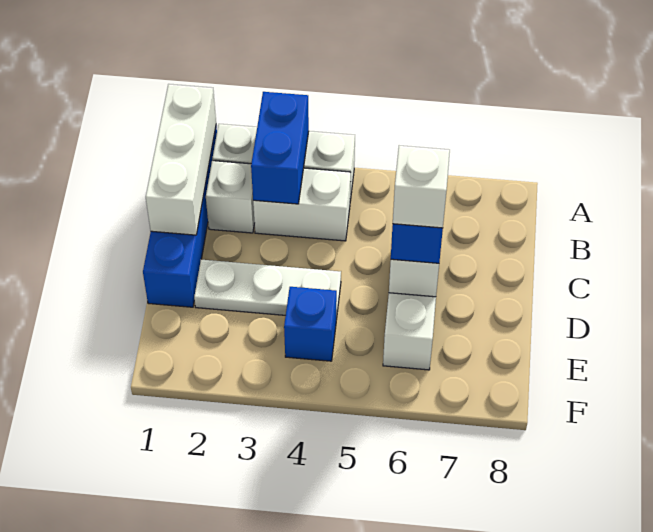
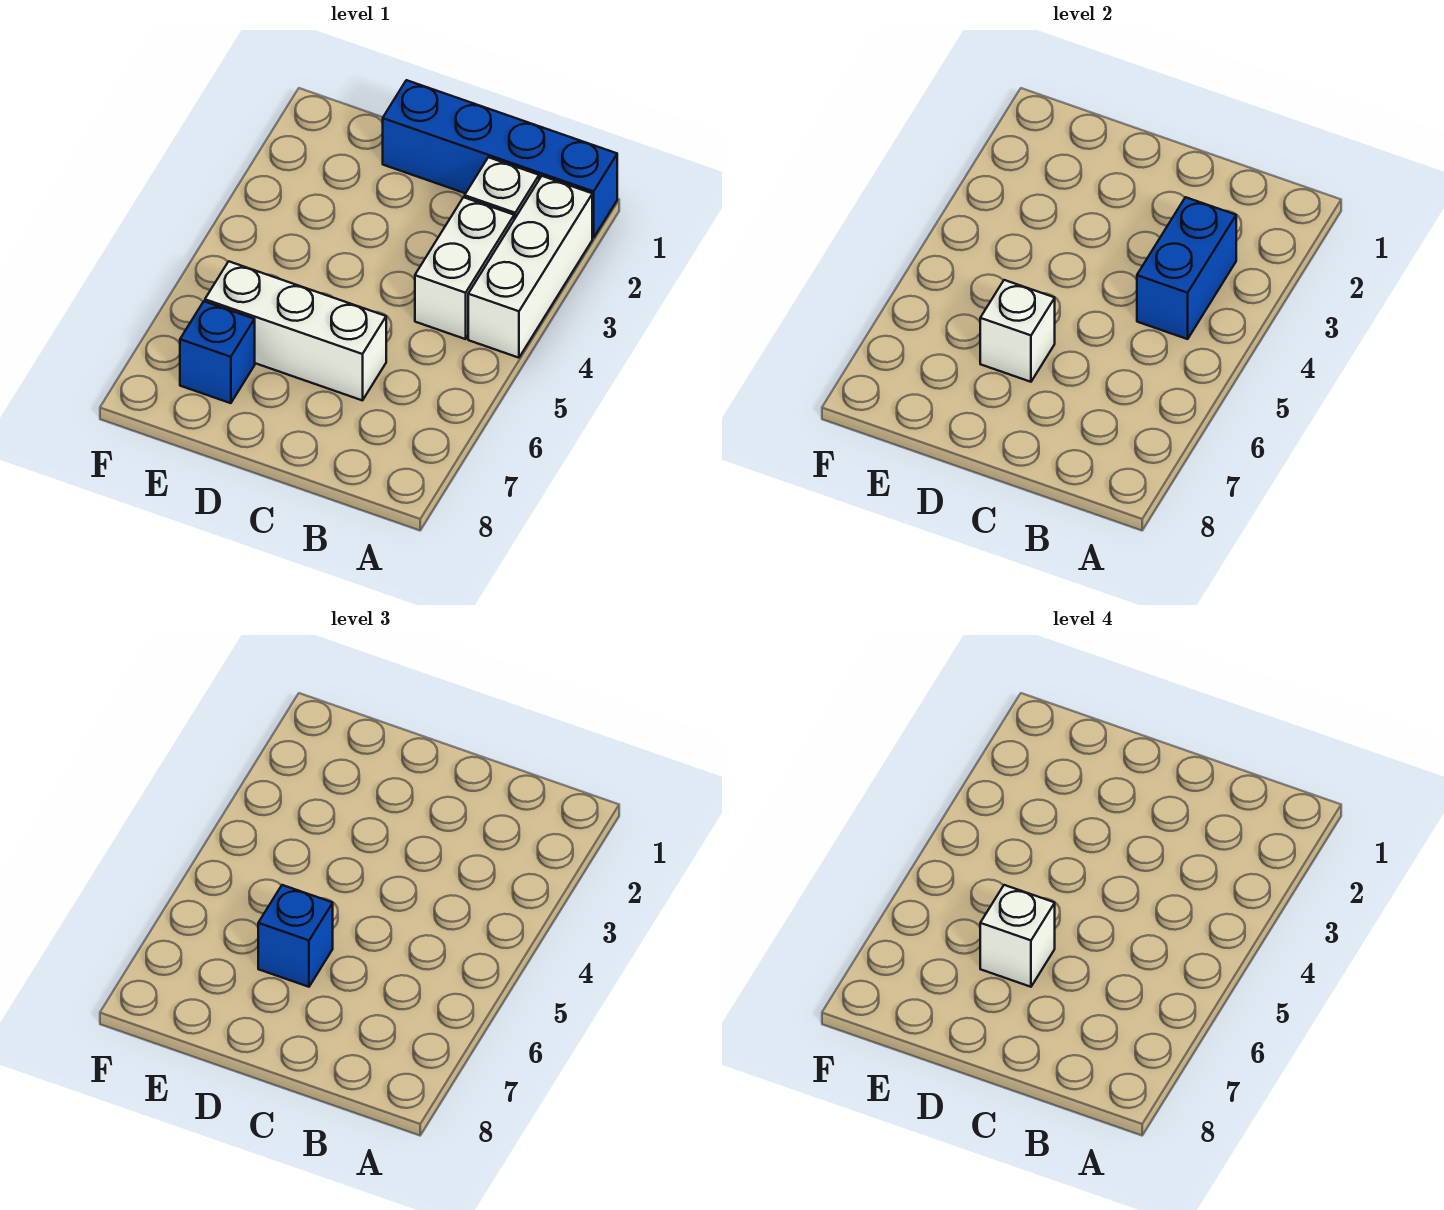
white 1x3 brick [146,84,216,235] -> none
blue 1x2 brick [251,92,309,204] -> blue 1x2 brick turned to [1137,197,1236,339]
white 1x3 plate [194,259,341,320] -> none
blue 1x1 brick [284,287,337,361] -> blue 1x1 brick moved to [180,301,255,403]

